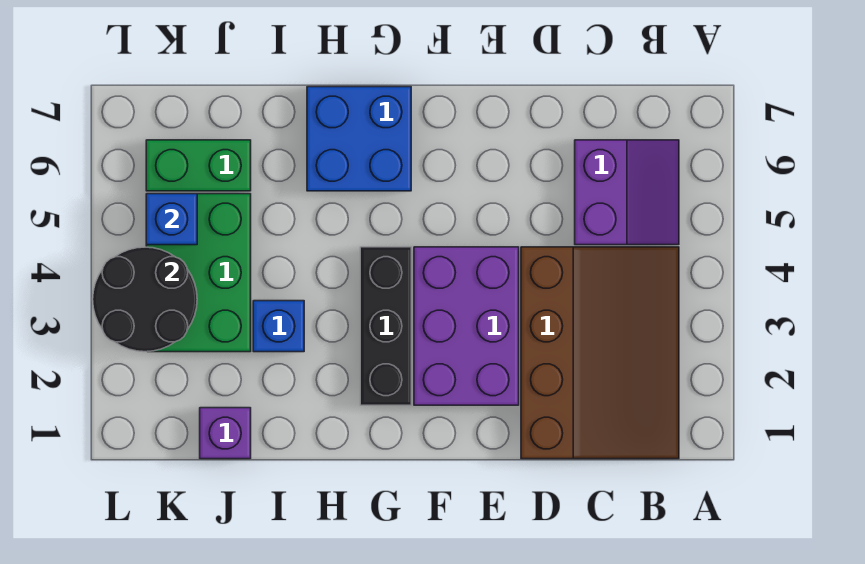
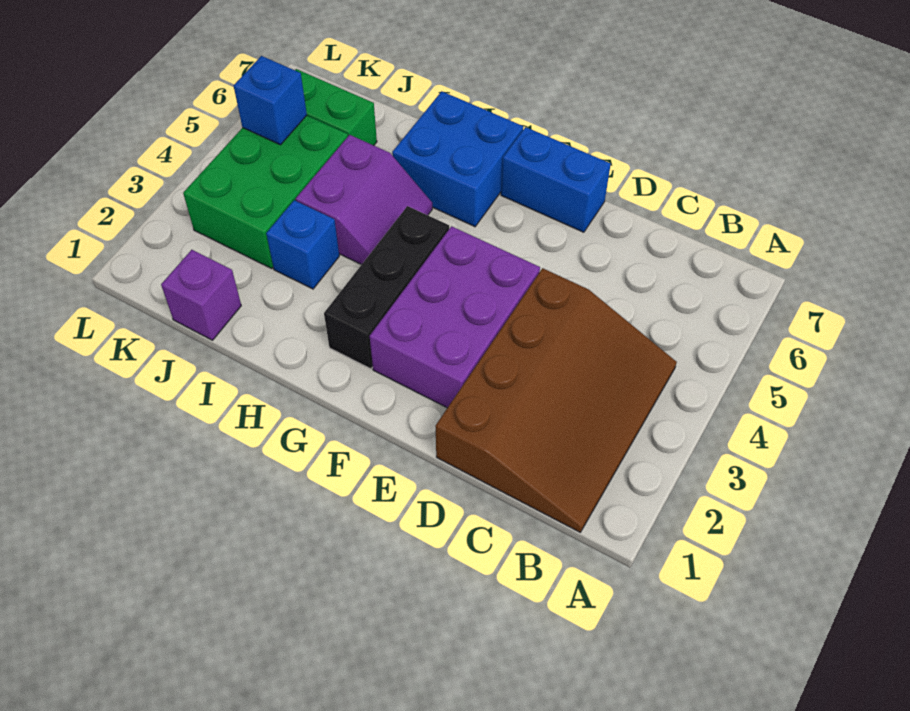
purple 2x2 slope [575,140,679,245] -> purple 2x2 slope moved to [296,135,432,265]
none -> blue 1x2 brick [501,127,611,232]
black 2x2 round brick [93,247,197,352] -> none

